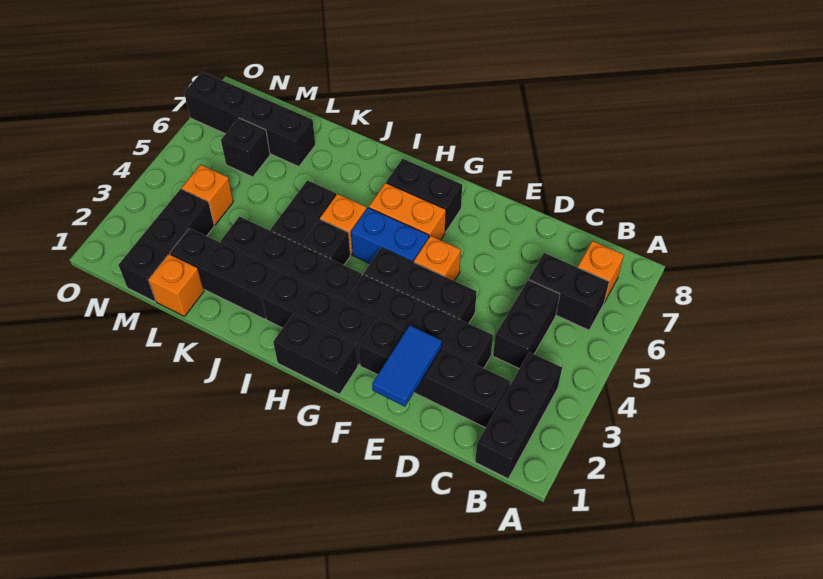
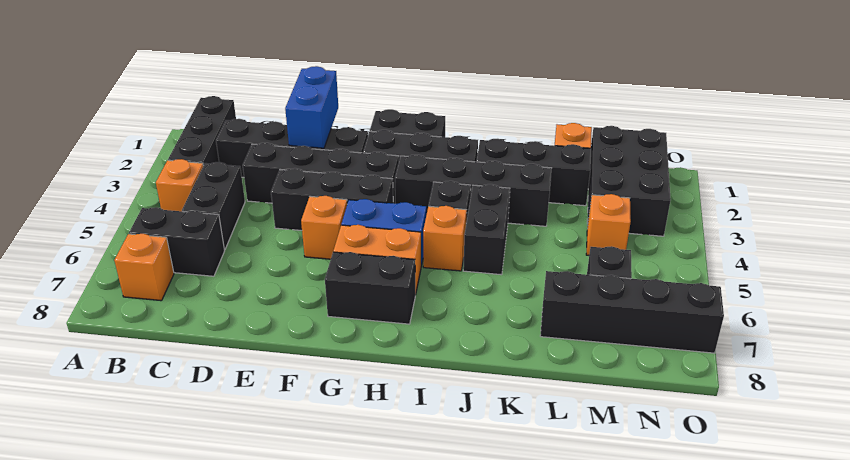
none -> orange 1x1 brick [156,159,203,211]
blue 1x2 tile [372,325,442,407] -> blue 1x2 brick [285,66,338,148]
black 1x3 brick [119,189,214,302] -> black 2x3 brick [587,126,671,236]

